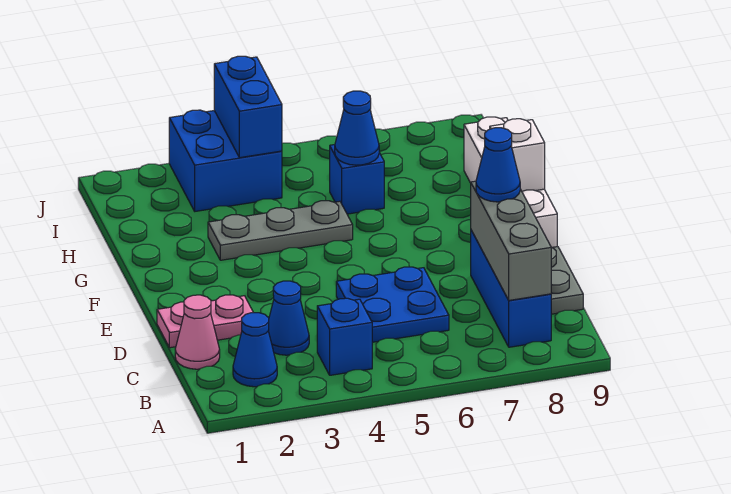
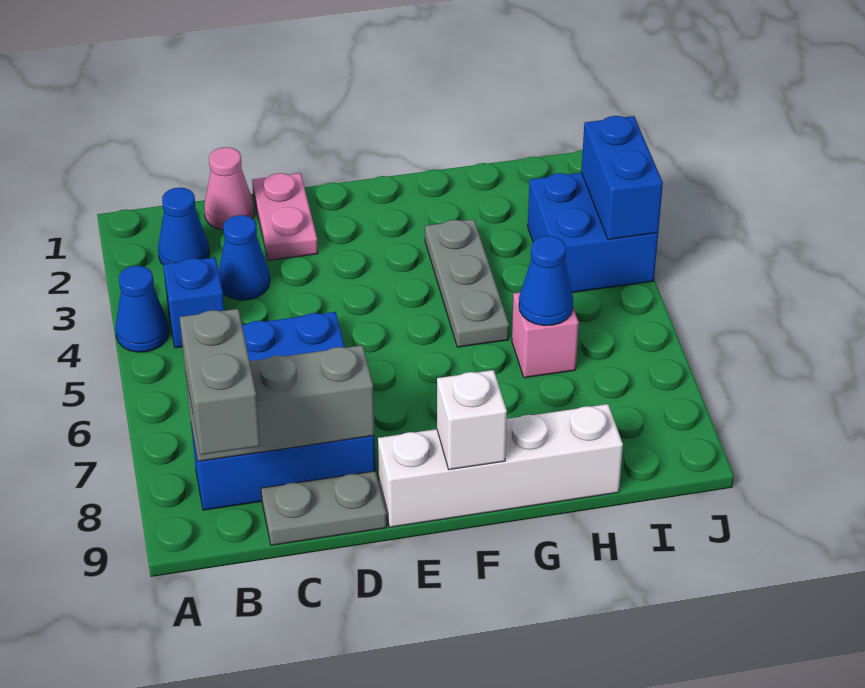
none -> grey 1x2 brick [180,309,260,455]
blue 1x1 cone [476,128,520,202] -> blue 1x1 cone moved to [116,266,169,352]
blue 1x1 brick [330,145,384,214] -> pink 1x1 brick [512,292,579,378]
blue 1x2 brick [214,56,282,158] -> blue 1x2 brick turned to [581,116,663,239]

